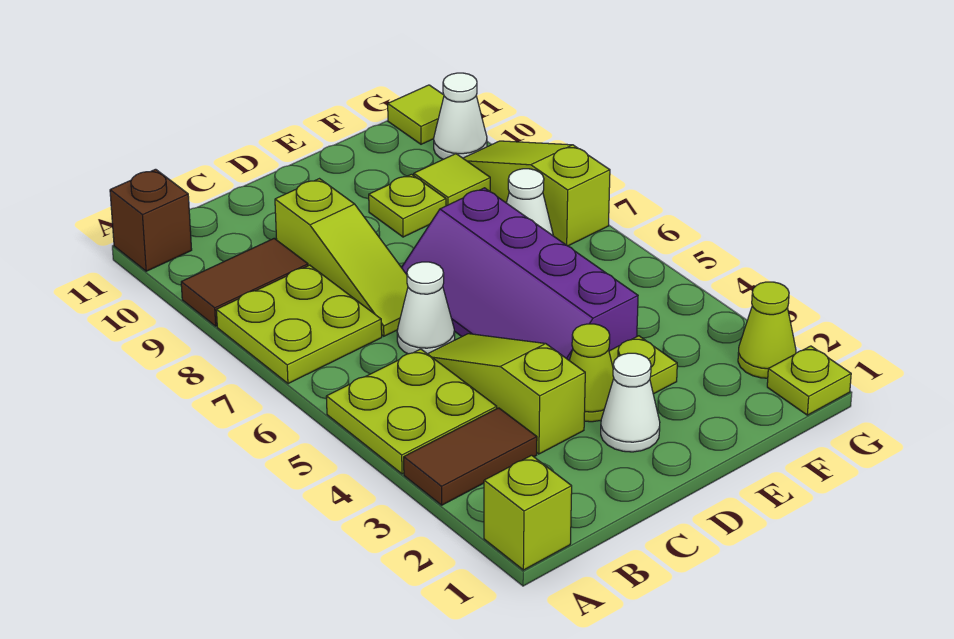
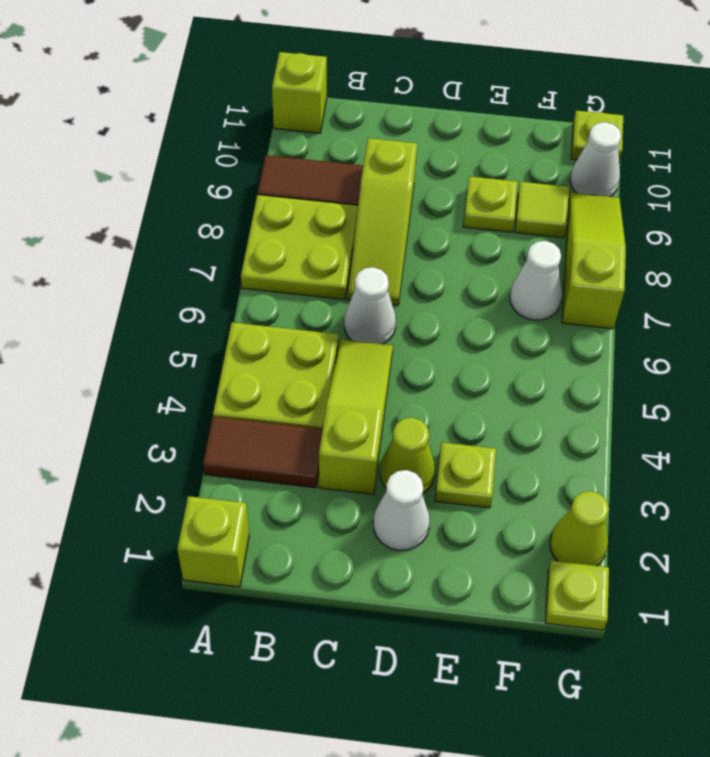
brown 1x1 brick [110,169,192,271] -> lime 1x1 brick [272,52,327,133]
purple 2x4 slope [401,188,638,360] -> none
lime 1x1 tile [388,85,444,144] -> lime 1x1 plate [571,110,623,162]

